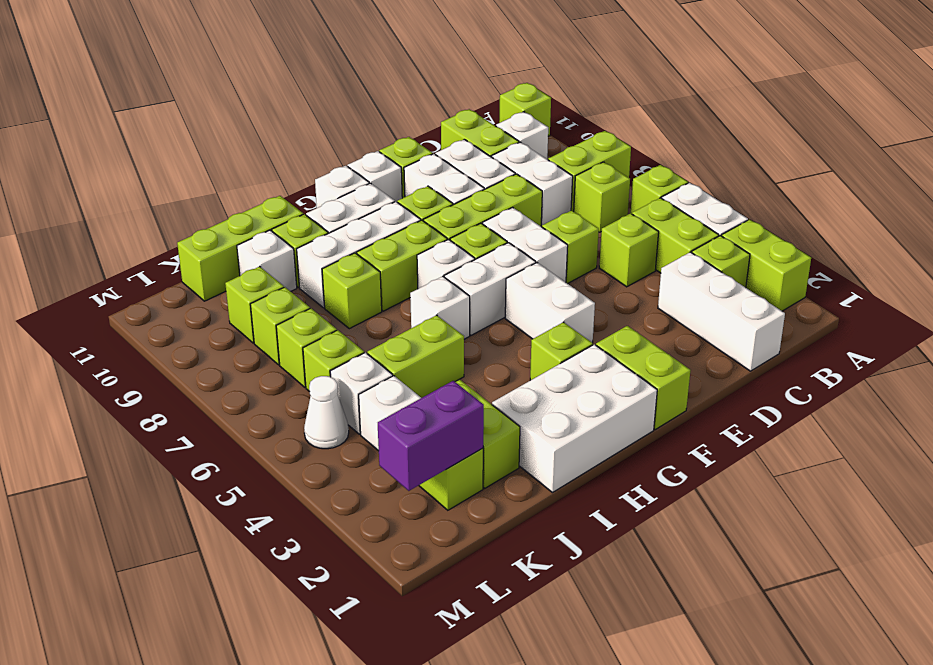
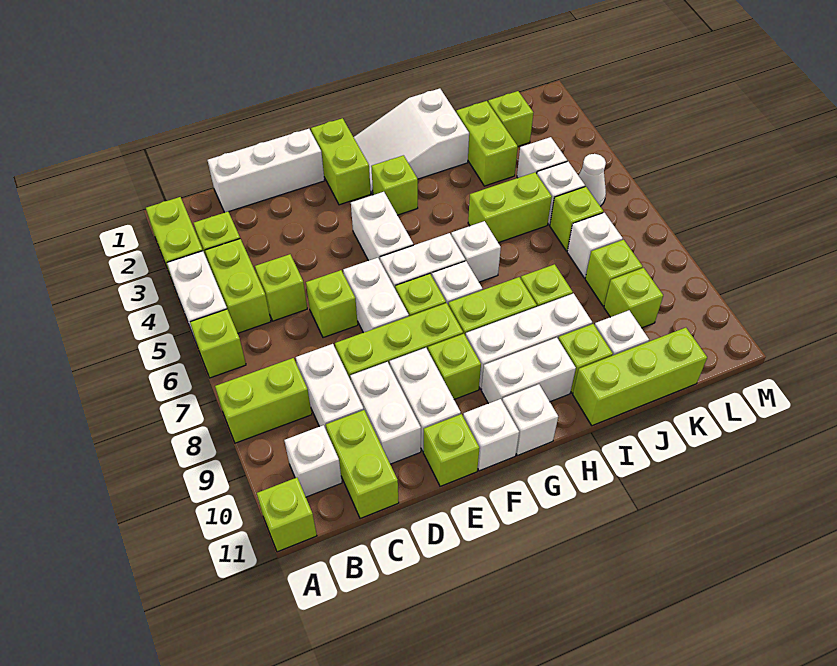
lime 1x1 brick [574,162,630,232] -> none
white 1x3 brick [658,252,785,371] -> white 1x3 brick turned to [207,129,325,213]
white 2x3 brick [492,344,657,493] -> white 2x3 slope [354,88,469,194]
purple 1x2 brick [378,381,484,491] -> none
lime 1x1 brick [276,308,337,387] -> white 1x1 brick [567,213,623,278]

